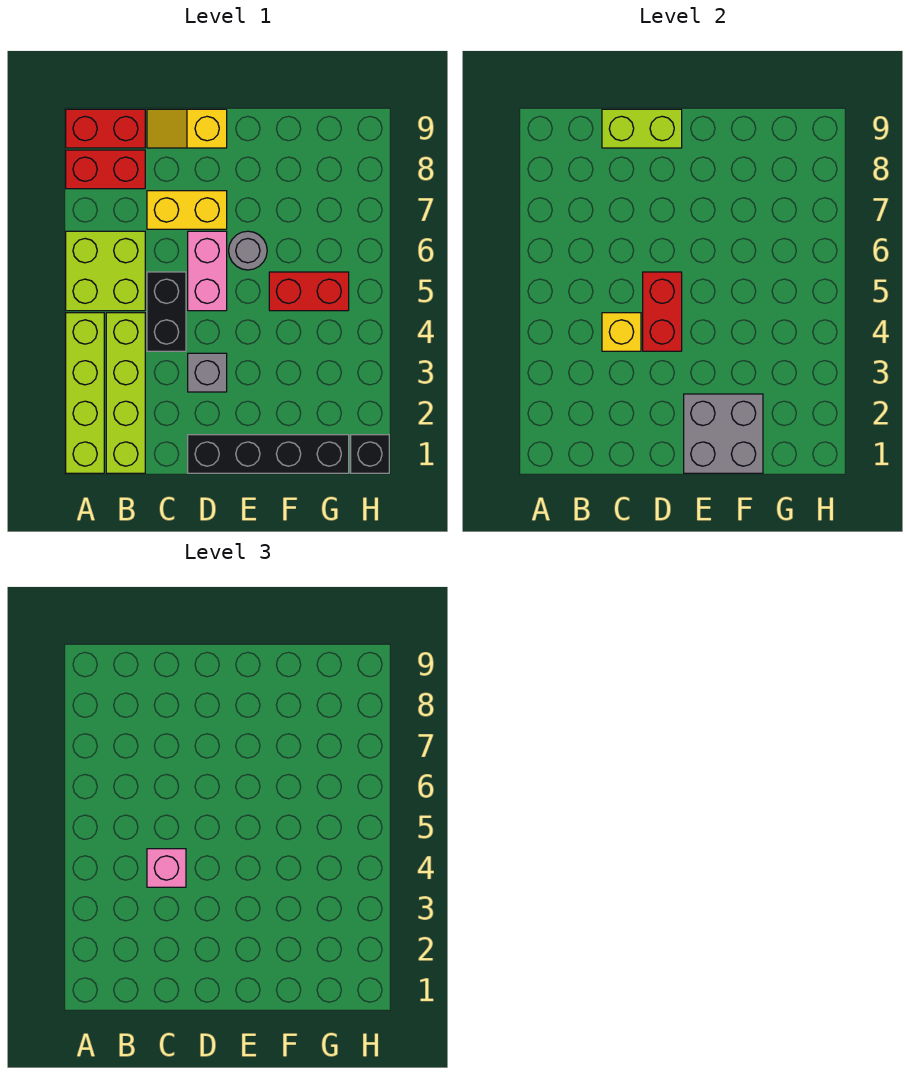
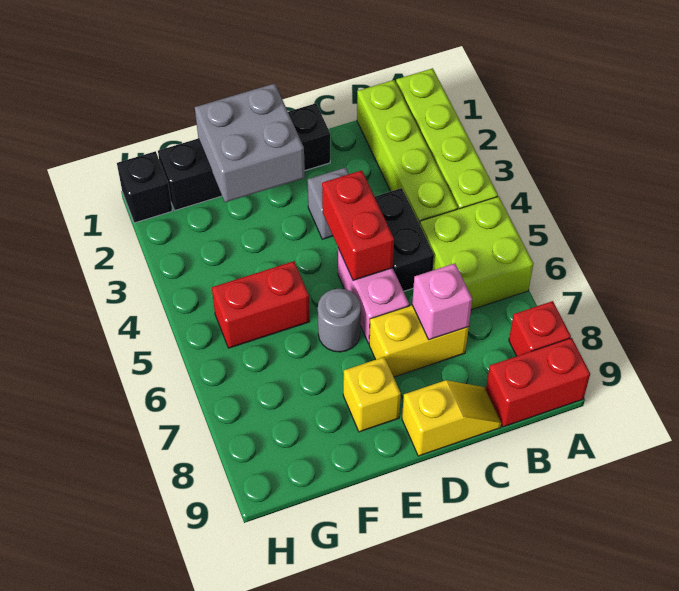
red 1x2 brick [66,150,145,189] -> red 1x1 brick [509,301,571,356]
yellow 1x1 brick [602,313,641,351] -> yellow 1x1 brick moved to [343,357,401,432]
pink 1x1 brick [147,849,186,887] -> pink 1x1 brick moved to [412,263,472,340]
lime 1x2 brick [602,109,682,148] -> none

